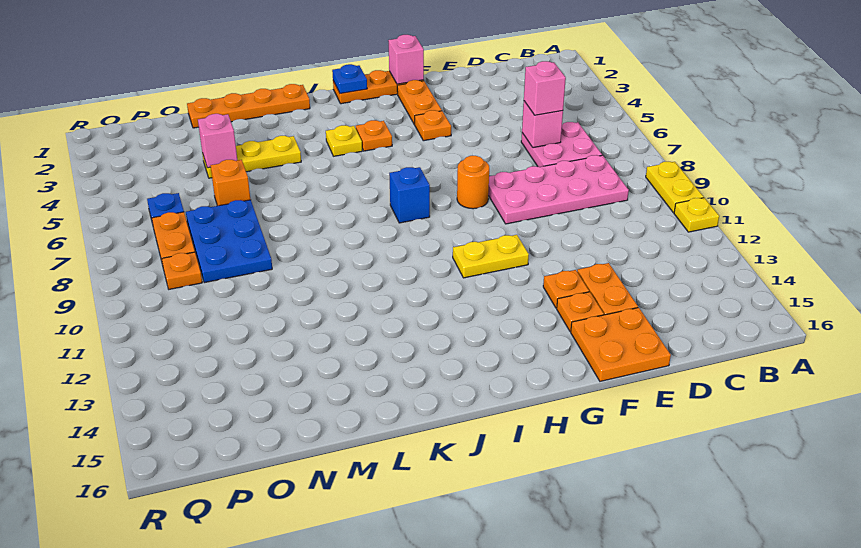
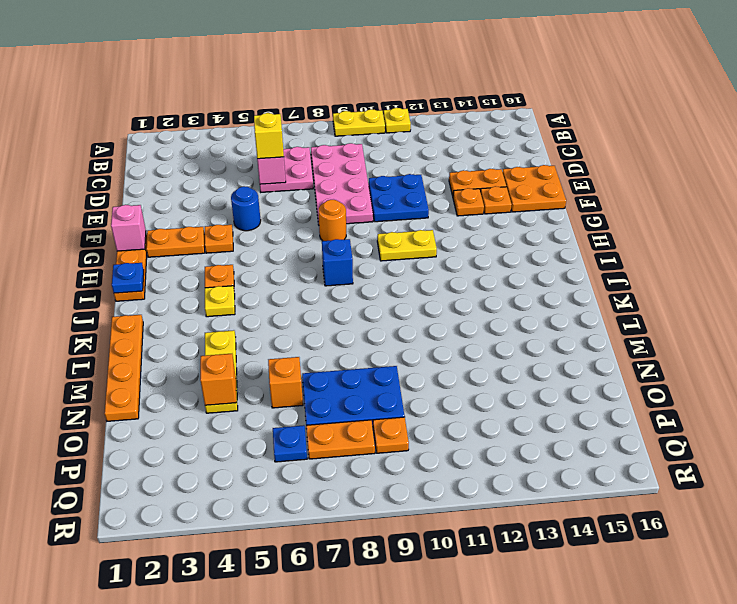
pink 1x1 brick [524,61,566,115] -> yellow 1x1 brick [254,113,284,159]
none -> blue 2x2 plate [369,174,429,222]
none -> blue 1x1 round brick [231,186,261,231]
yellow 1x2 plate [453,235,529,278] -> yellow 1x2 plate turned to [377,230,437,261]
pink 1x1 brick [198,114,237,168] -> orange 1x1 brick [200,354,236,405]

